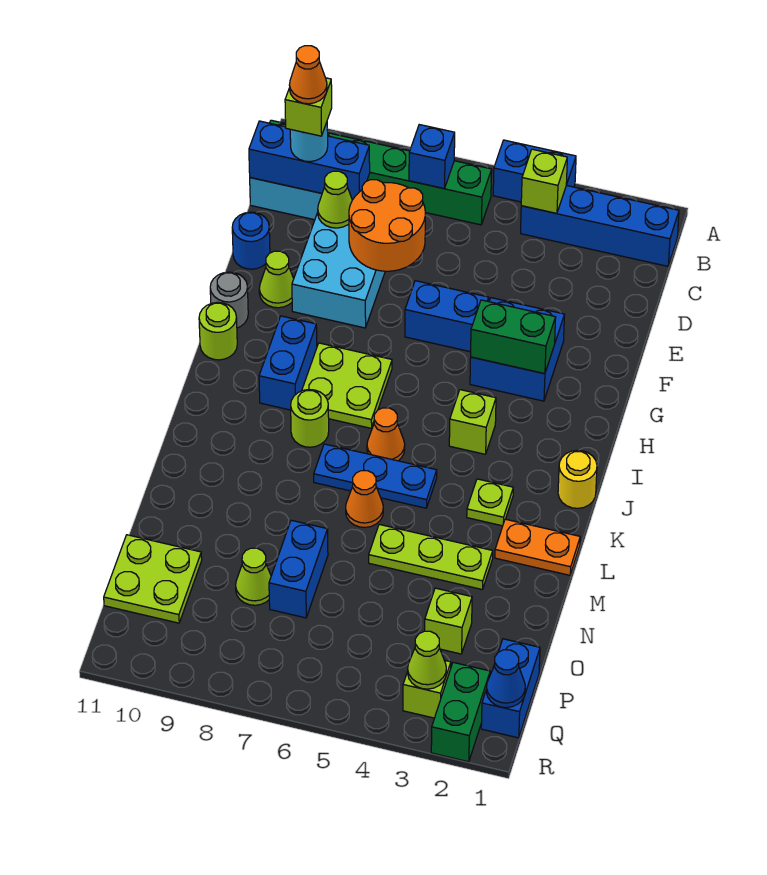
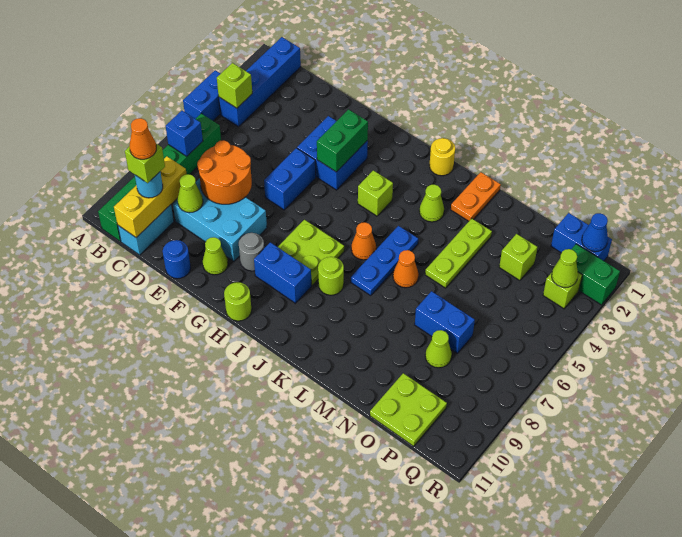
blue 1x3 brick [249,121,370,200] -> yellow 1x3 brick [114,156,186,238]
grey 1x1 round brick [210,272,248,328] -> grey 1x1 round brick moved to [239,233,264,271]
lime 1x1 plate [467,479,513,526] -> lime 1x1 cone [419,185,444,222]

